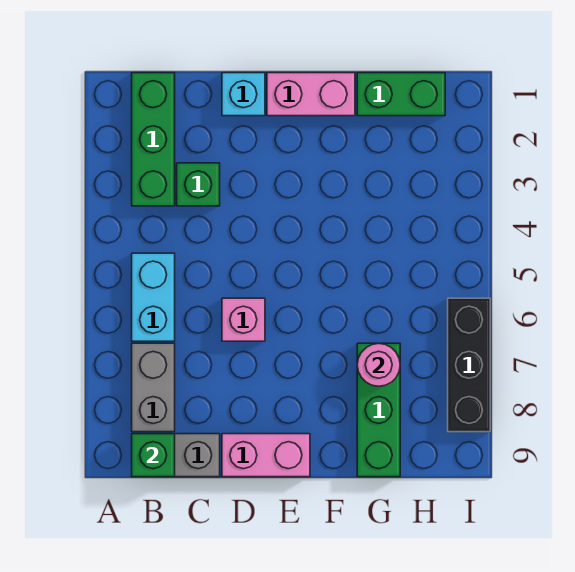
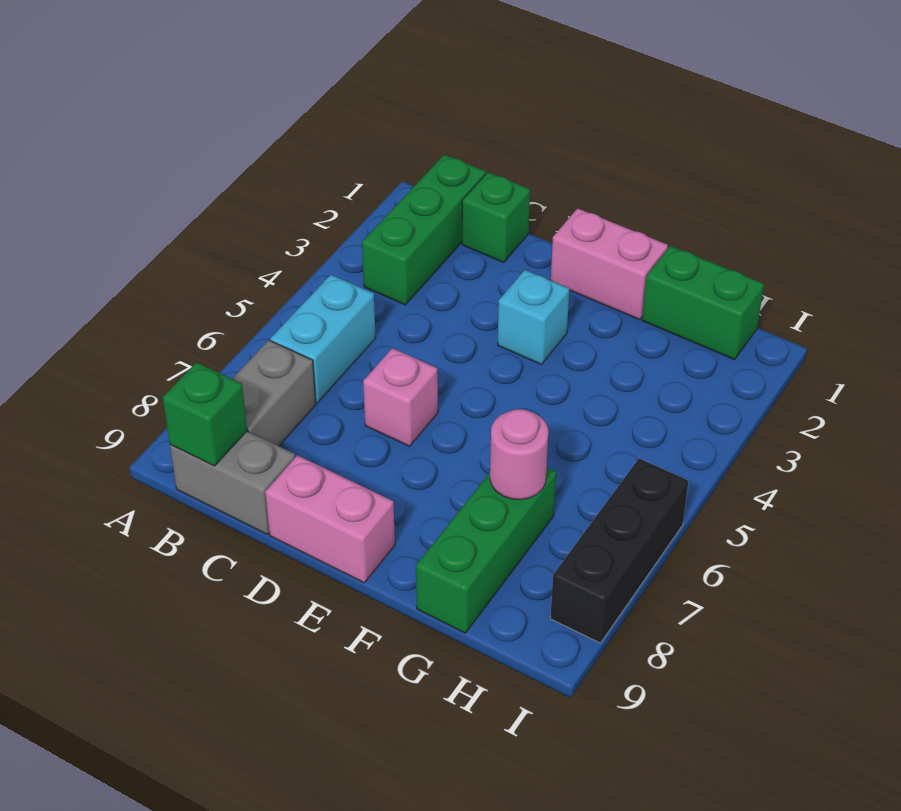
green 1x1 brick [177,163,220,206] -> green 1x1 brick moved to [462,172,530,263]
cyan 1x1 brick [222,73,265,116] -> cyan 1x1 brick moved to [498,270,569,365]

